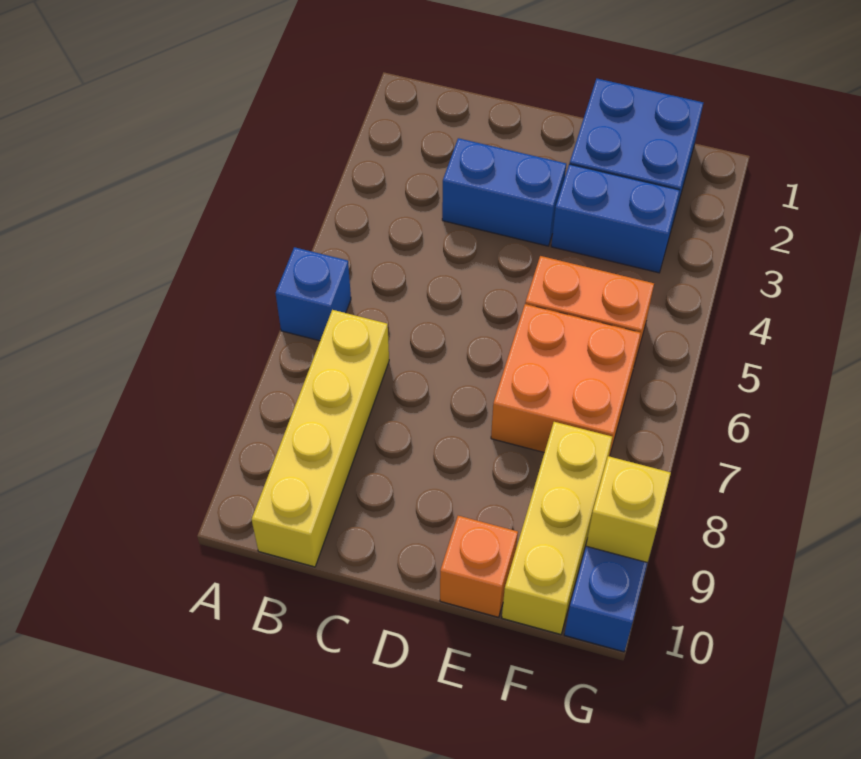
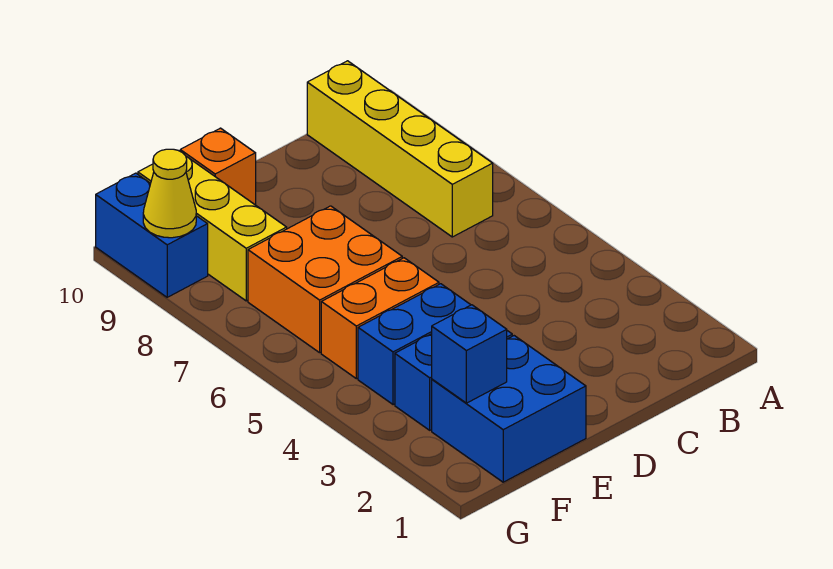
blue 1x1 brick [276,247,351,341] -> blue 1x1 brick moved to [432,305,507,403]
blue 1x2 brick [442,138,566,246] -> blue 1x2 brick moved to [358,284,470,405]
yellow 1x1 brick [586,456,671,563] -> yellow 1x1 cone [143,149,196,238]

